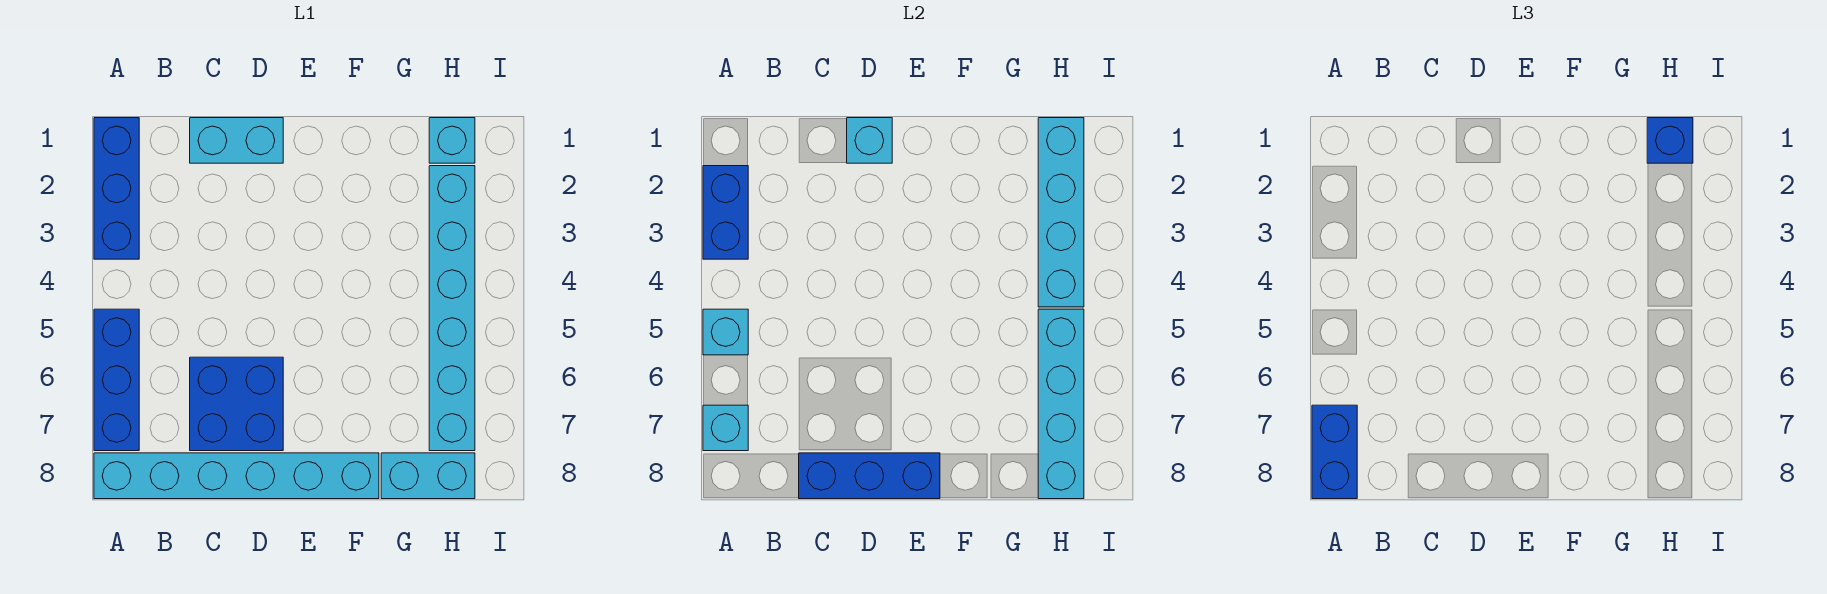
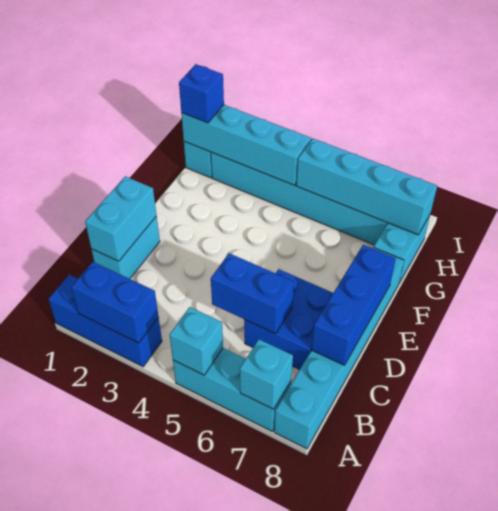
blue 1x3 brick [94,309,139,451] -> cyan 1x3 brick [173,348,291,432]
blue 1x2 brick [1312,405,1357,499] -> blue 1x2 brick moved to [211,253,294,334]
cyan 1x1 brick [847,118,892,163] -> cyan 1x2 brick [85,176,157,261]

